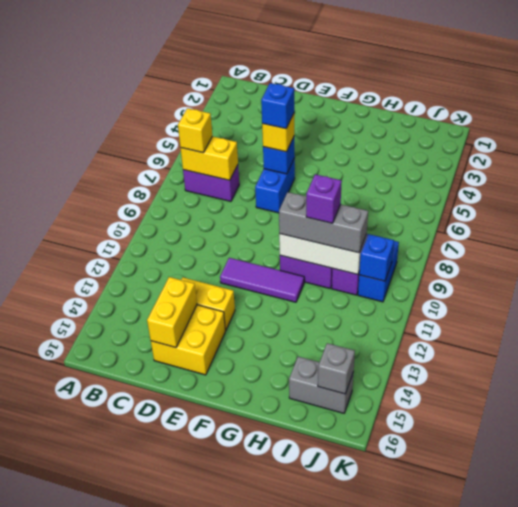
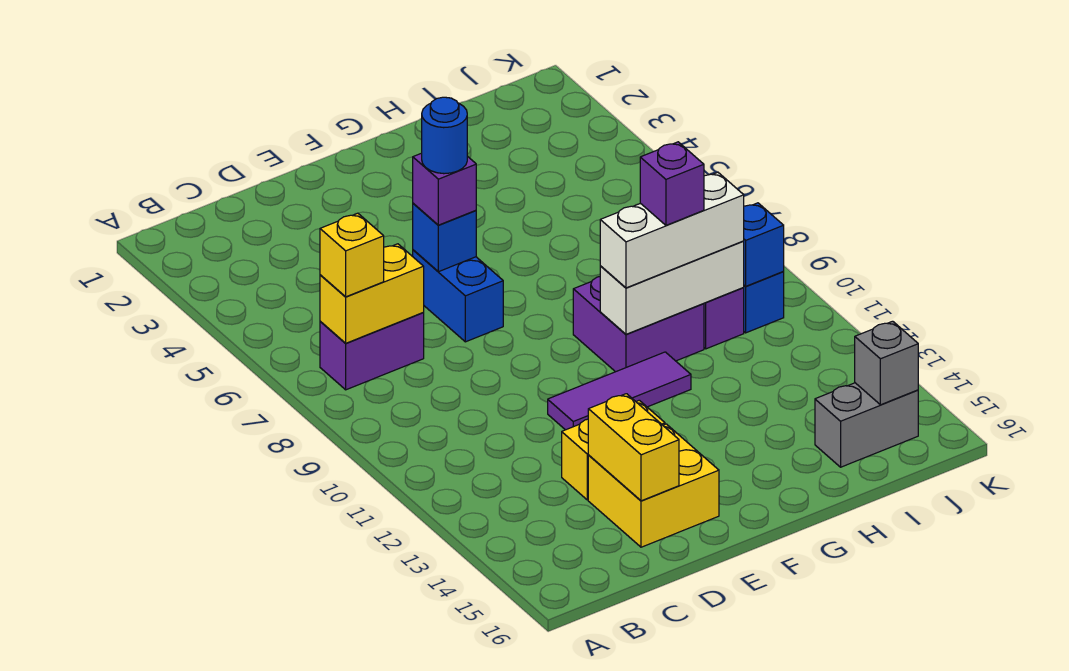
yellow 1x1 brick [262,114,294,152] -> purple 1x1 brick [413,153,476,225]
blue 1x1 brick [261,83,294,129] -> blue 1x1 round brick [422,97,467,174]
grey 1x3 brick [279,192,368,253] -> white 1x3 brick [600,172,744,288]

